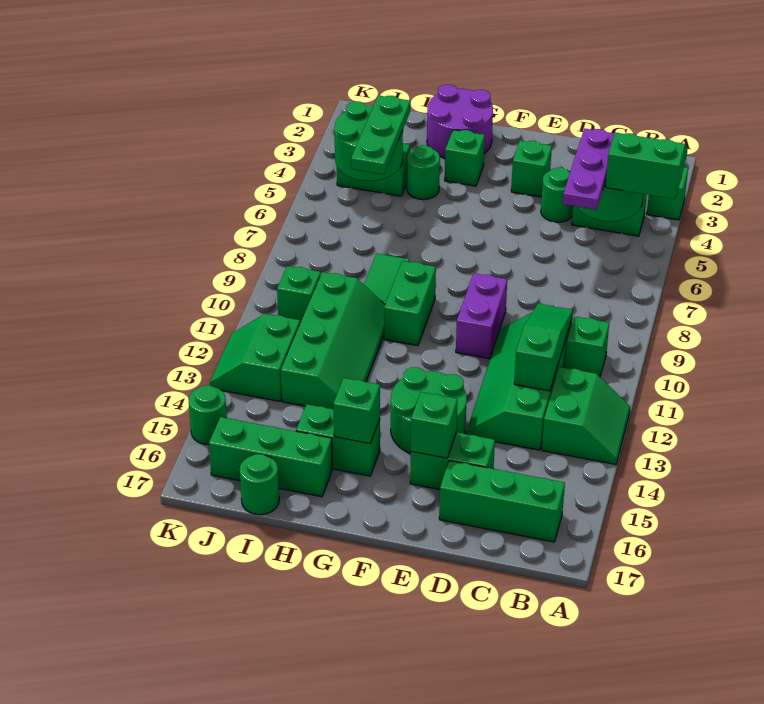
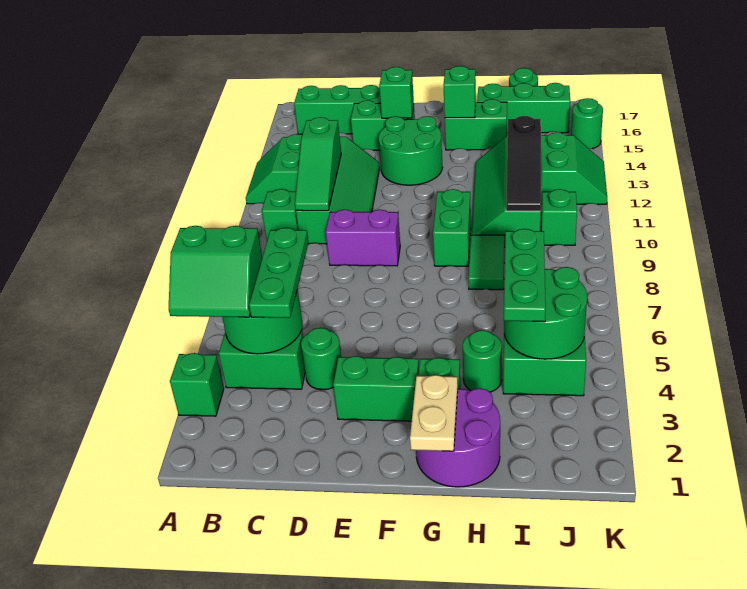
purple 1x3 plate [563,128,614,210] -> green 1x3 plate [249,228,308,318]
green 1x1 brick [511,141,552,197] -> green 1x2 brick [333,356,419,421]
purple 1x2 brick [456,273,507,359] -> purple 1x2 brick turned to [326,210,400,266]
none -> tan 1x2 plate [410,375,458,451]
none -> black 1x3 slope [506,116,541,211]

